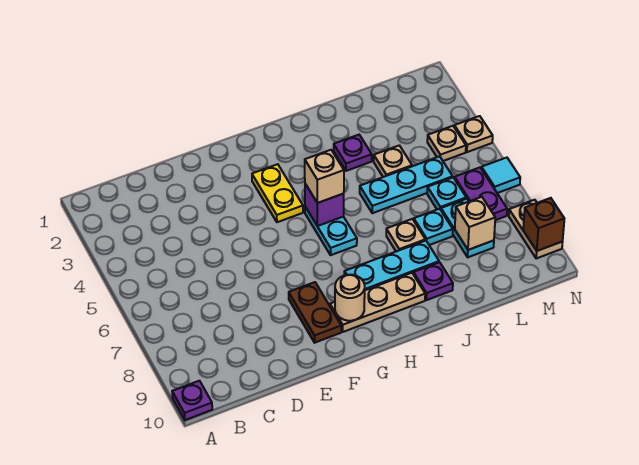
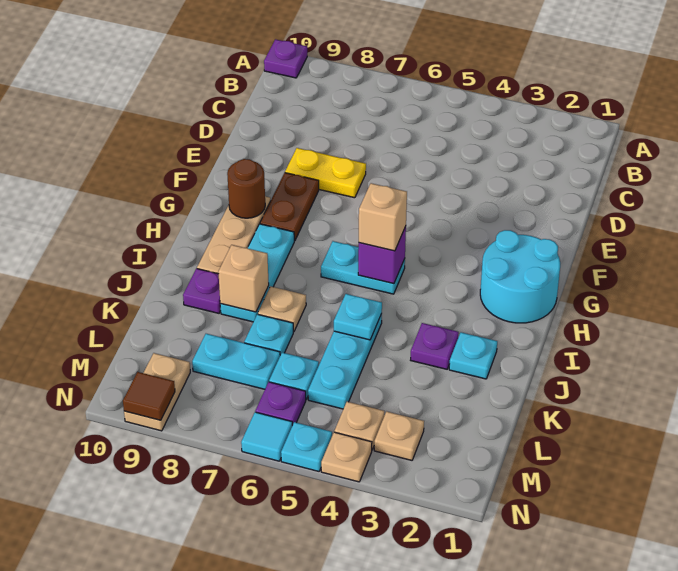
brown 1x2 plate [289,282,341,343] -> brown 1x2 plate turned to [260,173,319,241]
none -> cyan 2x2 round brick [480,230,560,323]
yellow 1x2 plate [252,164,303,222] -> yellow 1x2 plate moved to [285,148,366,198]
tan 1x1 round brick [335,275,365,321] -> brown 1x1 round brick [227,159,265,218]
none -> cyan 1x1 plate [449,332,497,379]
none -> cyan 1x1 plate [334,294,382,340]
tan 1x1 plate [374,146,412,177] -> tan 1x1 plate moved to [374,411,424,460]
tan 1x1 brick [455,197,495,250] -> tan 1x1 brick moved to [218,245,269,312]
purple 1x2 plate [455,168,507,220] -> purple 1x1 plate [255,382,306,425]
none -> cyan 1x1 plate [281,422,332,471]
tan 1x2 plate [509,200,563,259] -> tan 1x2 plate turned to [124,353,190,431]
brown 1x1 brick [523,198,564,251] -> brown 1x1 tile [123,372,175,420]

